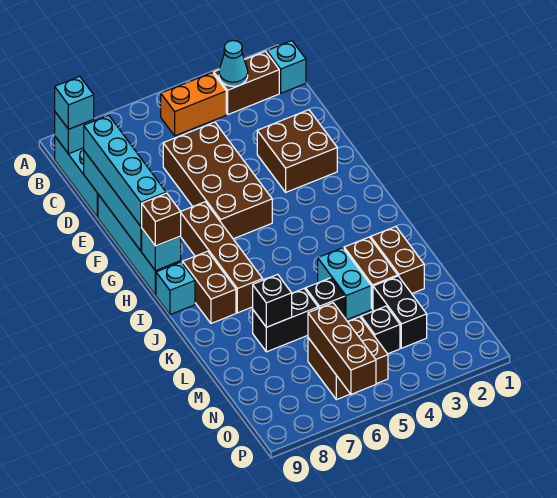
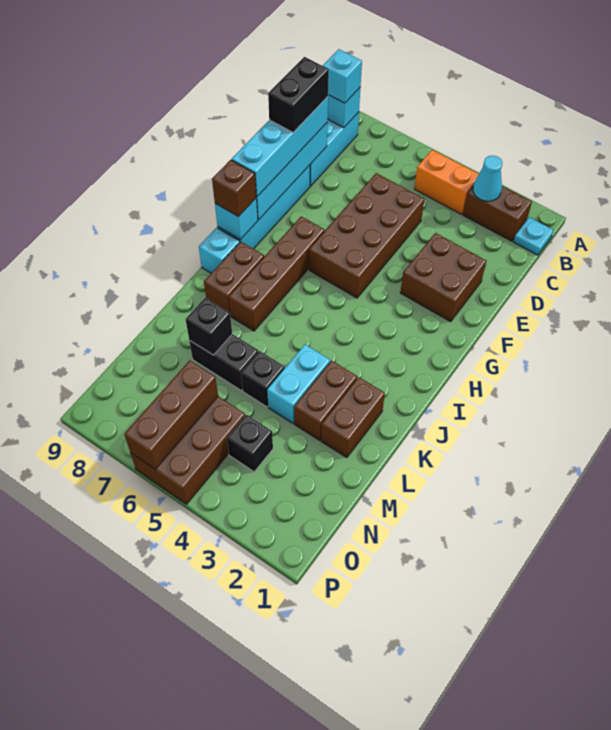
cyan 1x1 brick [267,41,306,93] -> cyan 1x1 plate [513,217,553,255]
black 1x2 brick [373,276,427,348] -> black 1x2 brick moved to [268,57,329,132]
brown 2x2 brick [308,317,388,400] -> brown 2x3 brick [131,397,245,504]

